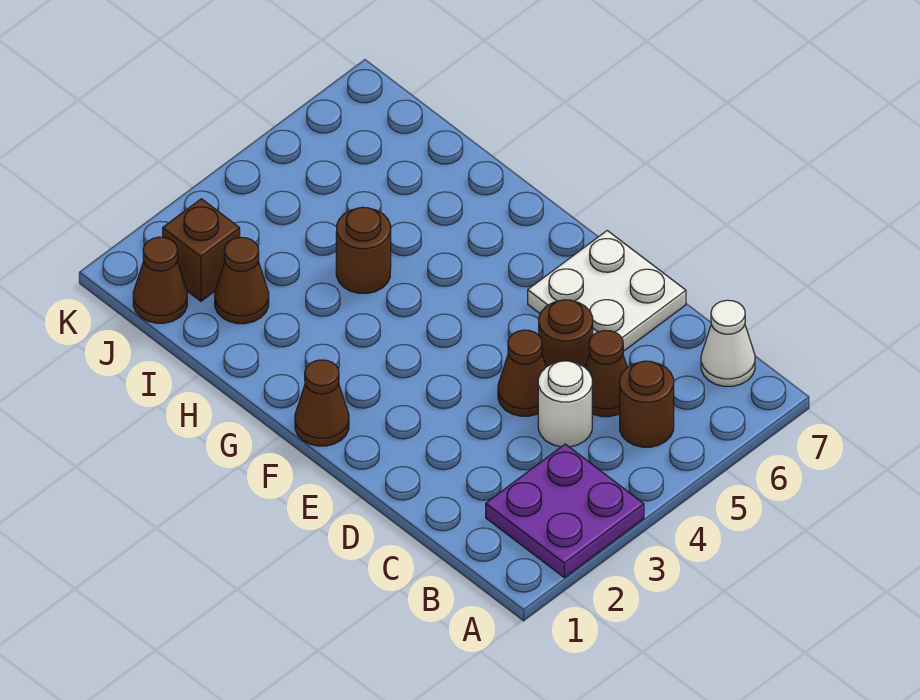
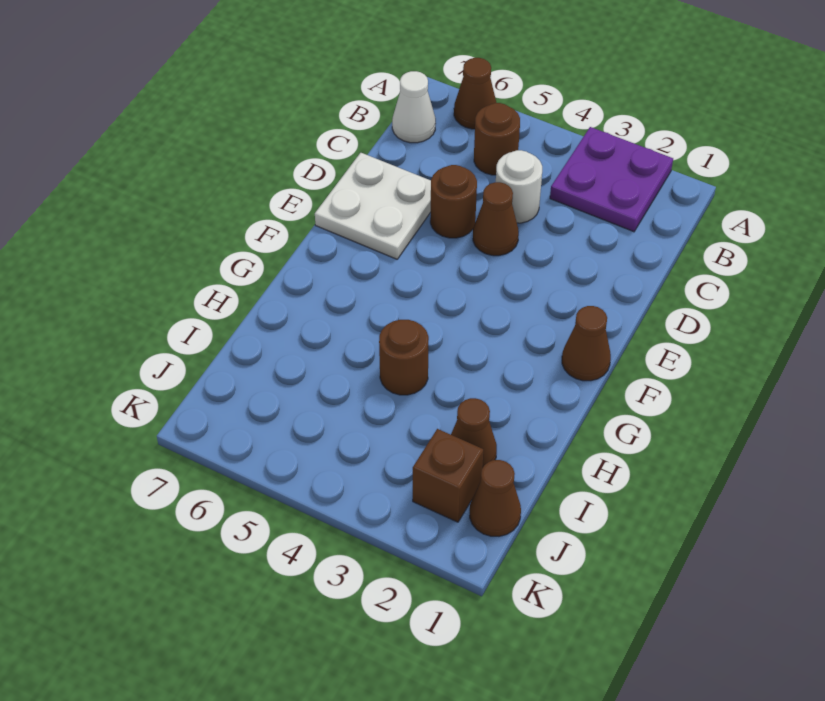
brown 1x1 cone [585,330,627,417] -> brown 1x1 cone moved to [454,58,496,129]

